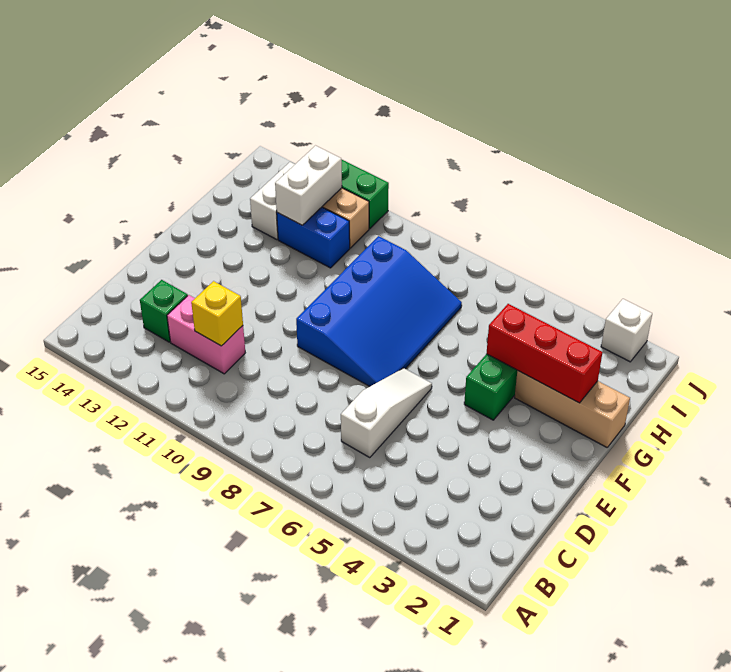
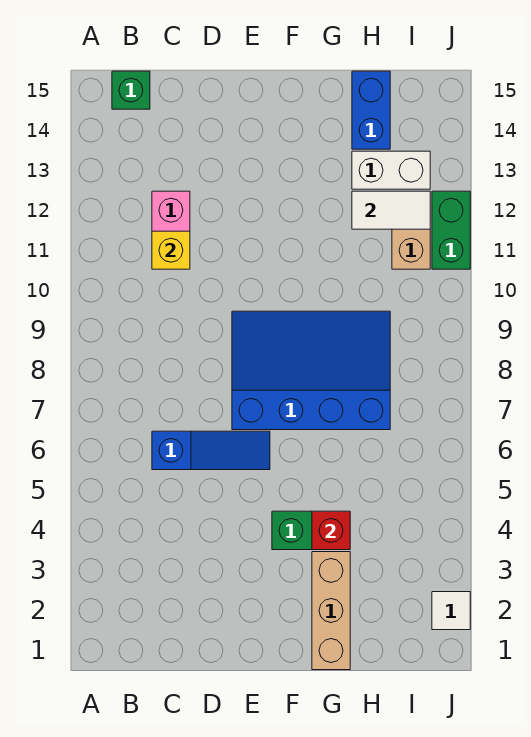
white 1x3 slope [341,368,432,458] -> blue 1x3 slope [152,431,270,470]
green 1x1 brick [140,280,188,342] -> green 1x1 brick moved to [112,71,150,109]
blue 3x4 slope [296,236,462,387] -> blue 3x4 slope turned to [232,311,390,430]
red 1x3 brick [486,304,602,403] -> red 1x1 brick [312,511,350,550]
blue 1x2 brick [277,207,350,268] -> blue 1x2 brick moved to [352,71,390,149]
white 1x2 brick [275,146,342,225] -> white 1x2 tile [352,191,430,229]
white 1x1 brick [601,299,652,362] -> white 1x1 tile [432,592,470,630]

